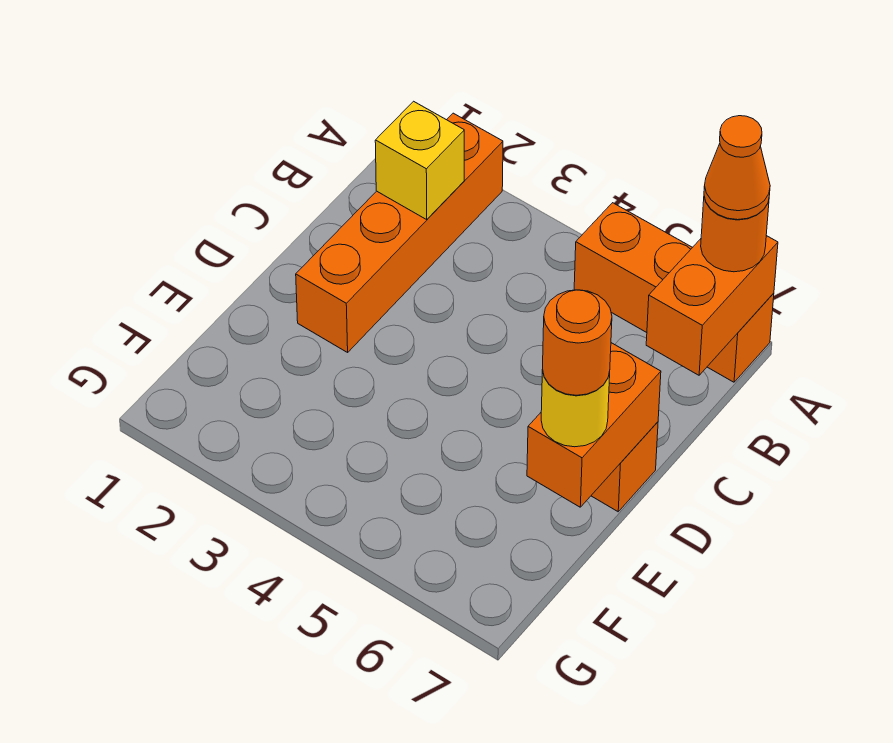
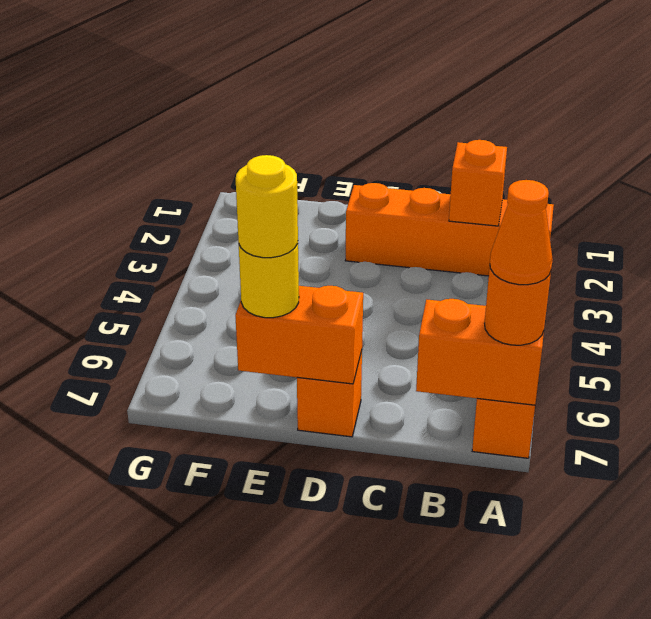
yellow 1x1 brick [375,101,464,219] -> orange 1x1 brick [449,140,507,226]
orange 1x1 round brick [543,290,612,395] -> yellow 1x1 round brick [236,155,298,258]

